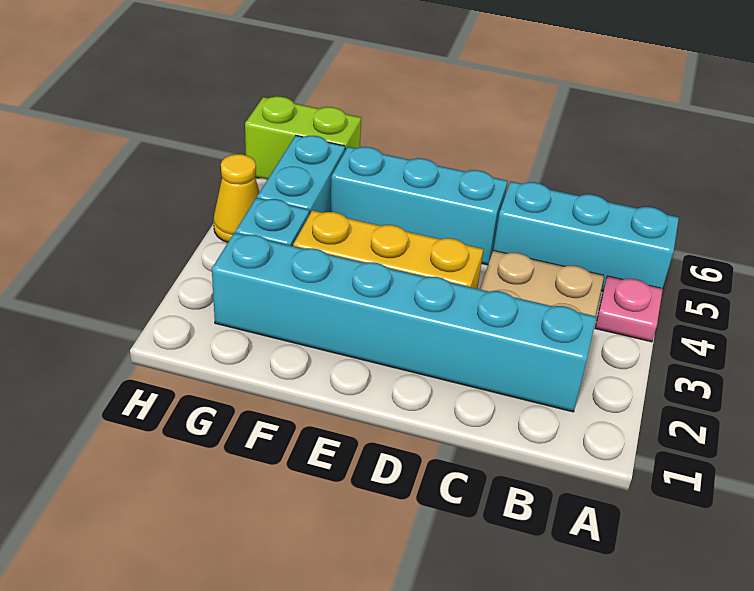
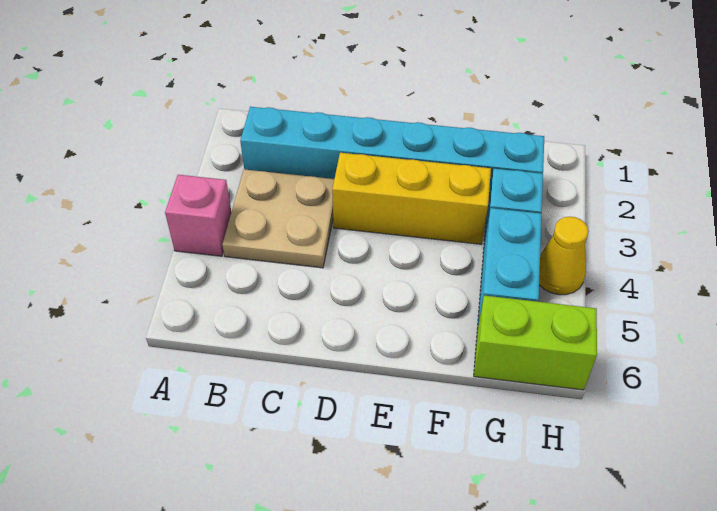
pink 1x1 plate [595,276,663,342] -> pink 1x1 brick [165,175,231,256]
cyan 1x3 brick [494,181,679,291] -> none
cyan 1x3 brick [330,147,508,265] -> none

